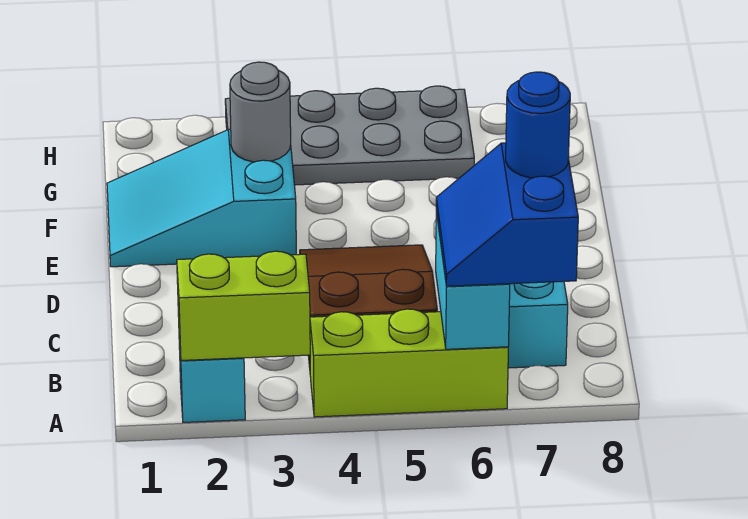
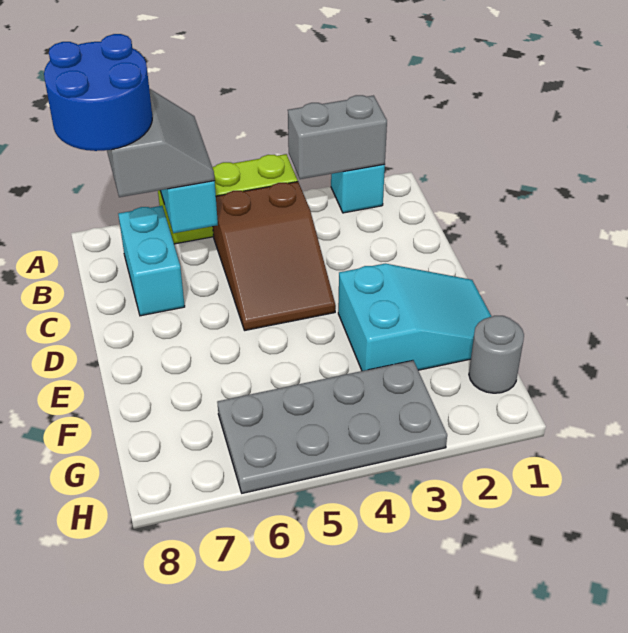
lime 1x2 brick [177,251,310,360] -> grey 1x2 brick [288,95,387,179]
blue 2x2 slope [436,143,578,286] -> grey 2x2 slope [107,89,215,197]
blue 1x1 round brick [506,72,570,178] -> blue 2x2 round brick [44,34,152,151]
grey 1x1 round brick [230,62,291,162] -> grey 1x1 round brick moved to [469,316,524,393]

